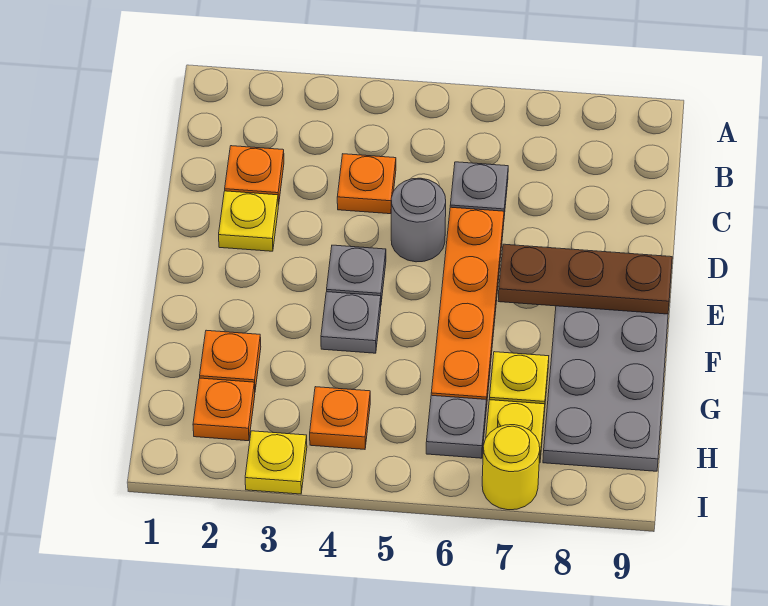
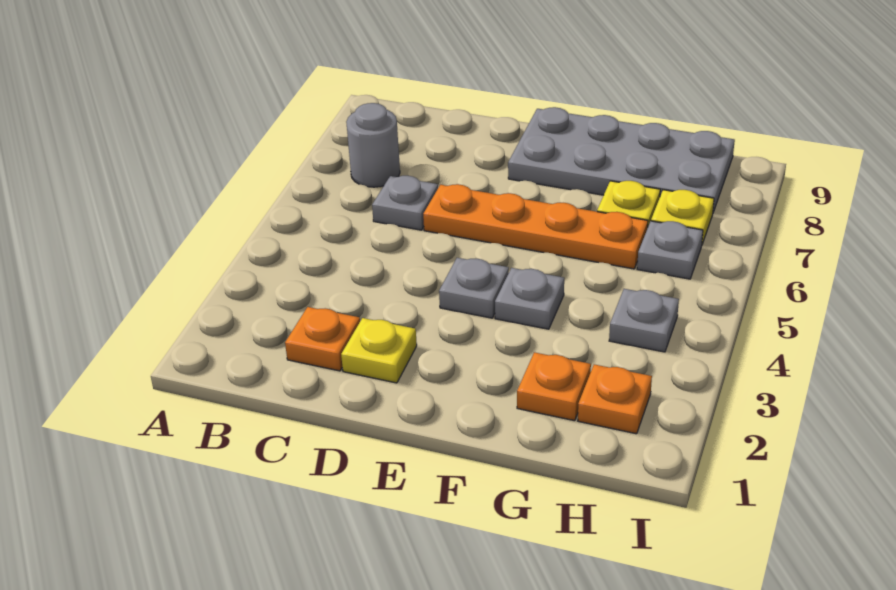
orange 1x1 plate [337,154,396,214] -> none
grey 1x1 round brick [391,178,446,262] -> grey 1x1 round brick moved to [346,103,400,187]
brown 1x3 plate [498,244,672,314] -> none
orange 1x1 plate [310,387,370,449] -> grey 1x1 plate [609,289,679,352]
yellow 1x1 plate [245,431,307,494] -> none
yellow 1x1 round brick [482,425,540,510] -> none

